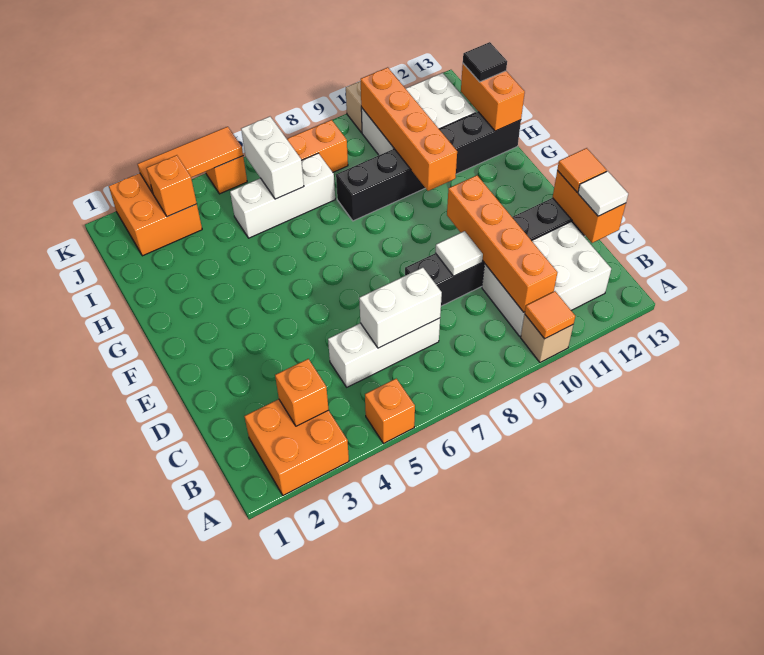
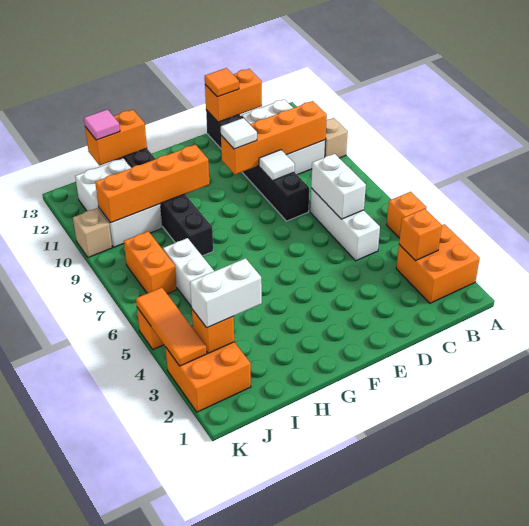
orange 1x1 tile [525,291,575,339] -> none
white 1x1 tile [578,171,628,216] -> white 1x1 tile moved to [221,118,257,149]
white 1x2 brick [241,117,304,199] -> white 1x2 brick moved to [190,258,262,328]
black 1x1 tile [463,42,507,82] -> pink 1x1 tile [84,109,120,140]

